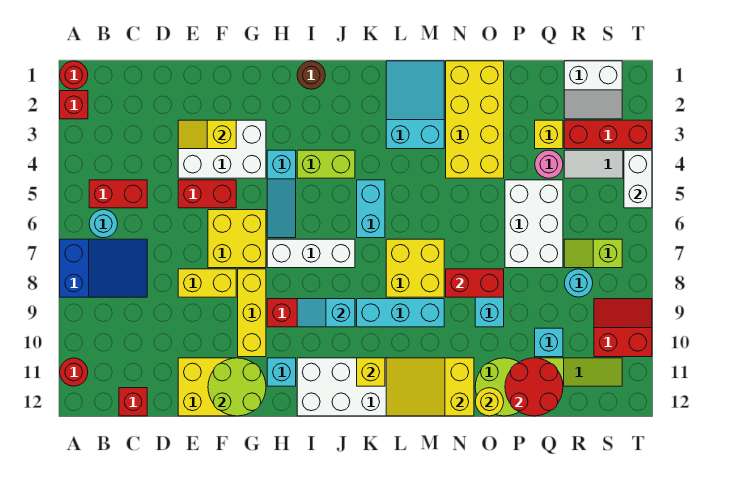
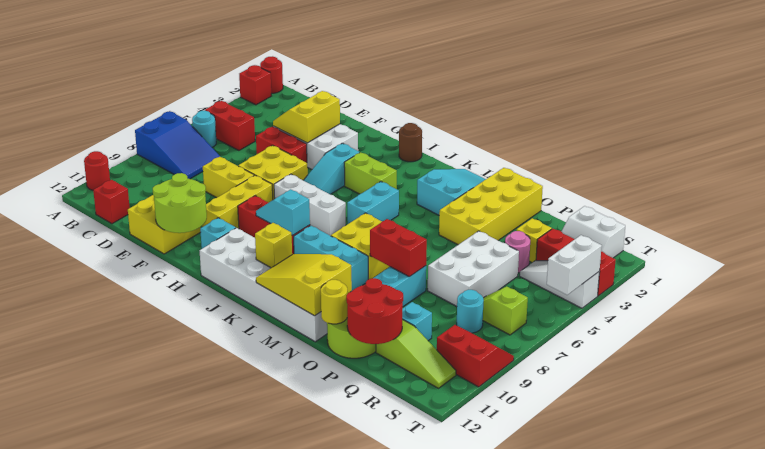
yellow 1x2 slope [178,120,236,149] -> yellow 2x2 slope [273,91,340,143]

